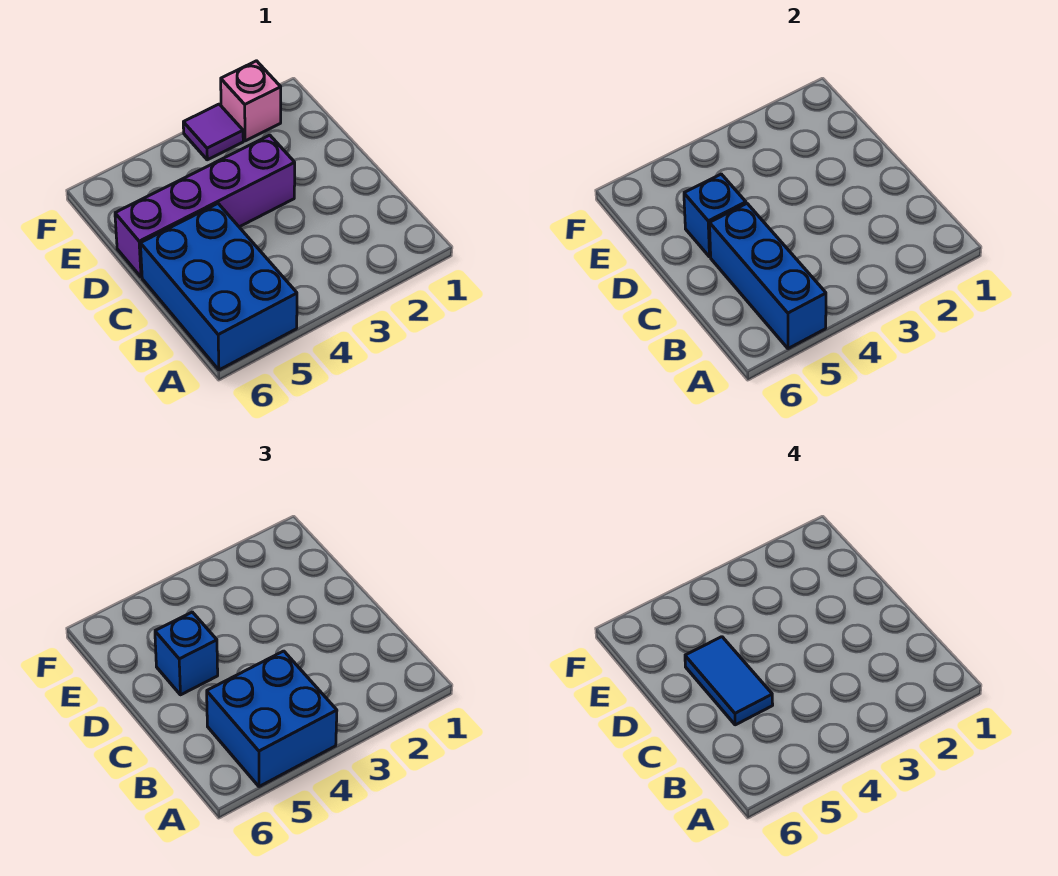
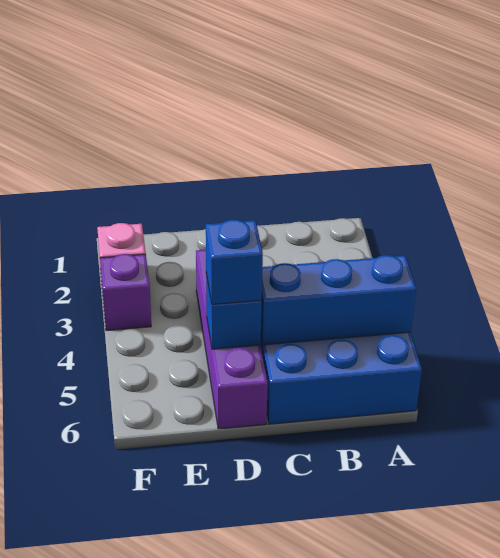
blue 2x2 brick [207,651,337,787] -> none
blue 1x2 tile [685,637,773,725] -> none
purple 1x1 tile [183,104,243,160] -> purple 1x1 brick [100,254,151,331]

